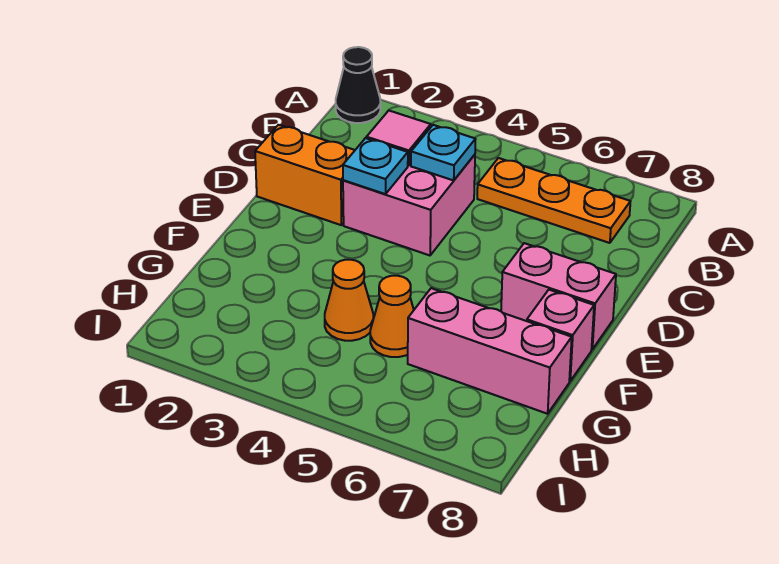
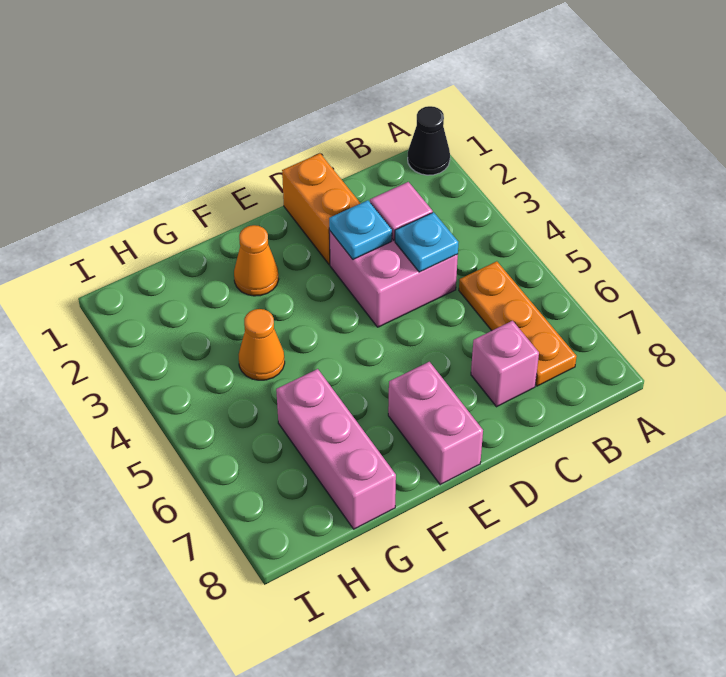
pink 1x1 brick [527,290,594,381] -> pink 1x1 brick moved to [471,321,539,407]
orange 1x1 cone [370,276,414,357] -> orange 1x1 cone moved to [234,225,279,296]

